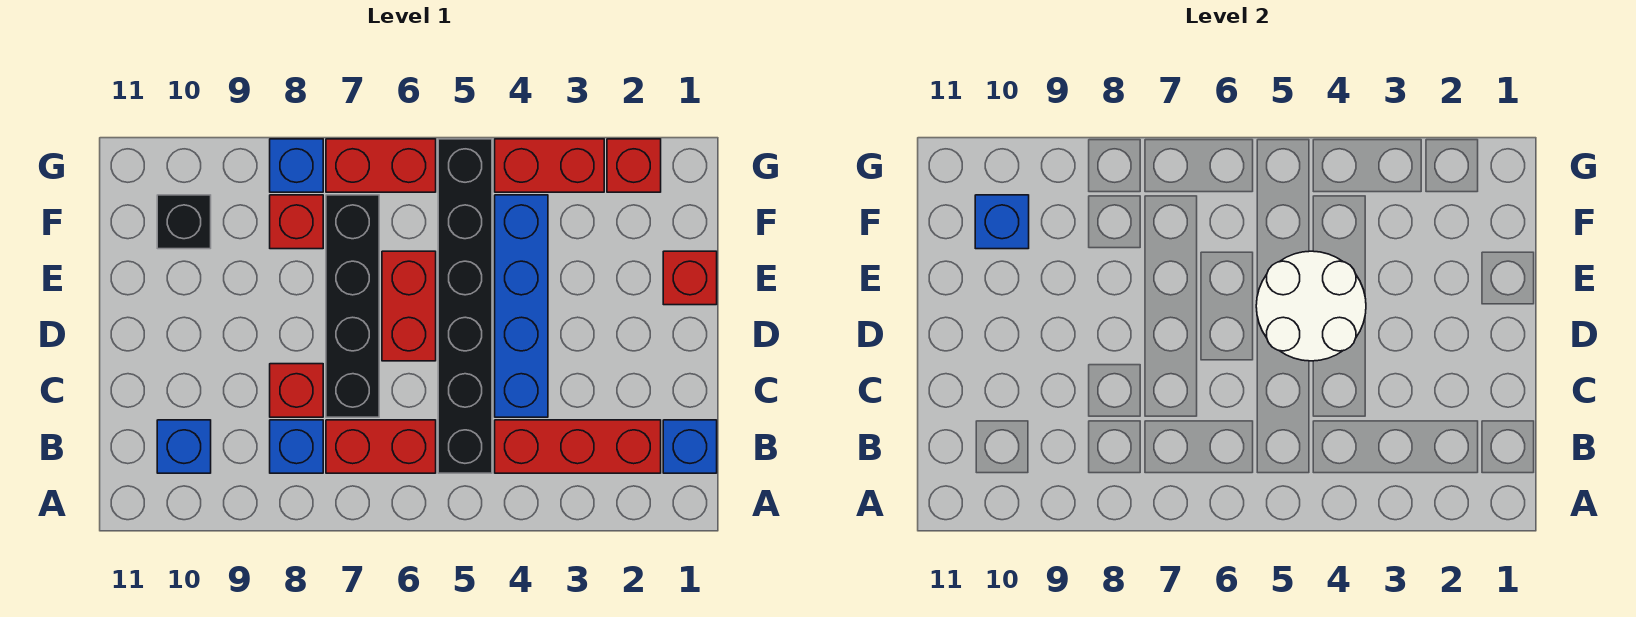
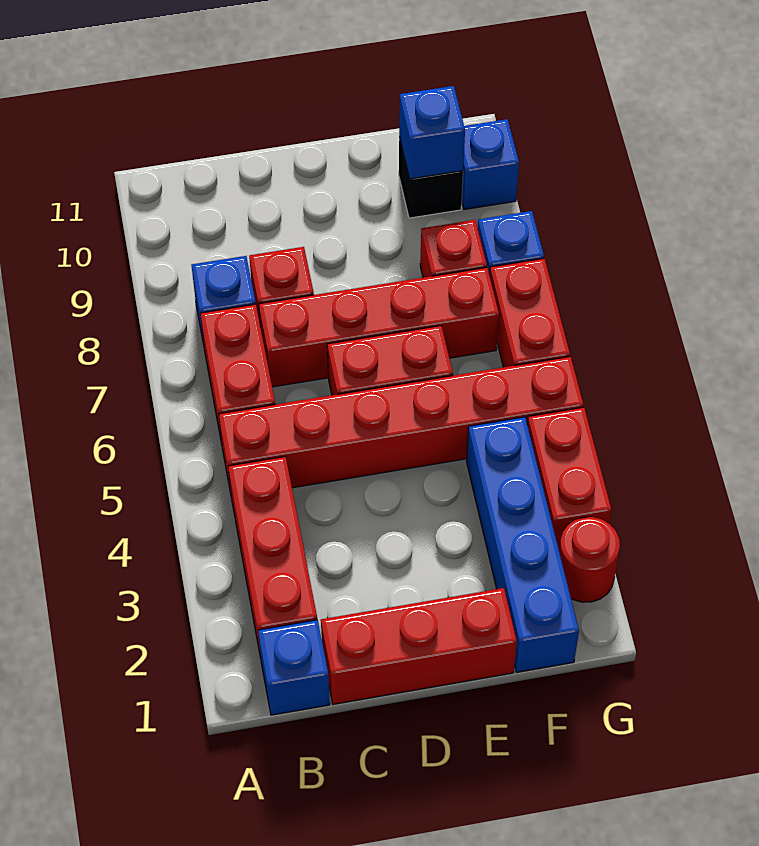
black 1x6 brick [438,139,492,473] -> red 1x6 brick [219,356,584,493]
blue 1x1 brick [157,420,211,473] -> blue 1x1 brick moved to [462,119,519,209]
blue 1x4 brick [495,195,548,417] -> blue 1x4 brick turned to [466,417,579,672]
black 1x4 brick [326,195,379,417] -> red 1x4 brick [259,268,499,387]
white 2x2 round brick [1256,251,1366,361] -> none
red 1x1 brick [663,251,717,305] -> red 1x3 brick [321,588,517,704]
red 1x1 brick [607,139,661,192] -> red 1x1 round brick [559,517,620,602]

